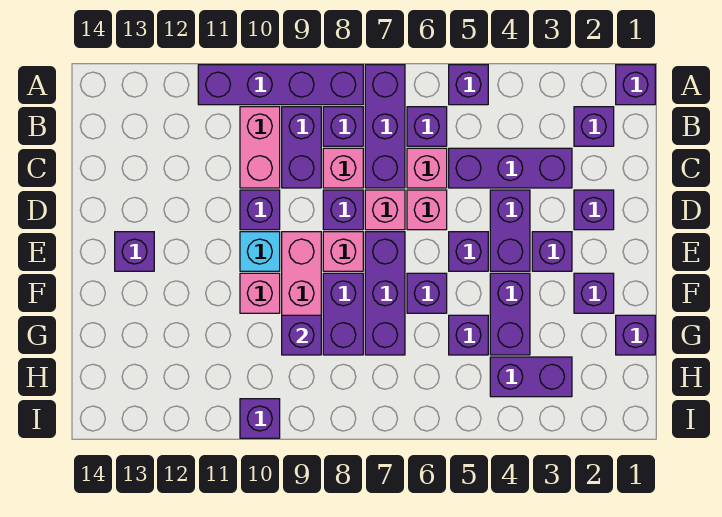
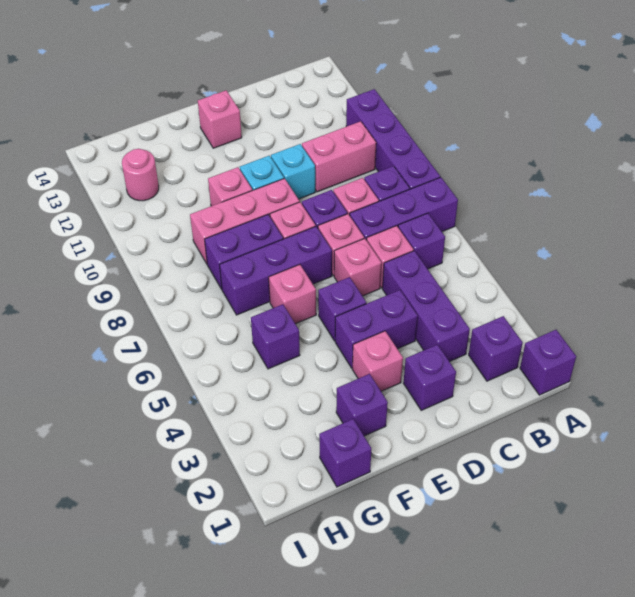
purple 1x1 brick [449,65,488,105] -> none
purple 1x2 brick [282,107,321,188] -> none
purple 1x1 brick [240,190,280,230] -> cyan 1x1 brick [271,144,315,199]
purple 1x1 brick [532,232,572,271] -> pink 1x1 brick [352,331,403,391]
purple 1x1 brick [115,232,154,271] -> pink 1x1 brick [198,90,242,148]
purple 1x2 brick [490,273,530,355] -> none
purple 1x1 brick [407,273,447,313] -> pink 1x1 brick [269,265,316,324]
purple 1x1 brick [282,315,321,355] -> none
purple 1x2 brick [490,357,572,397] -> none
none -> pink 1x1 round brick [122,149,159,201]
purple 1x1 brick [240,399,280,438] -> none

